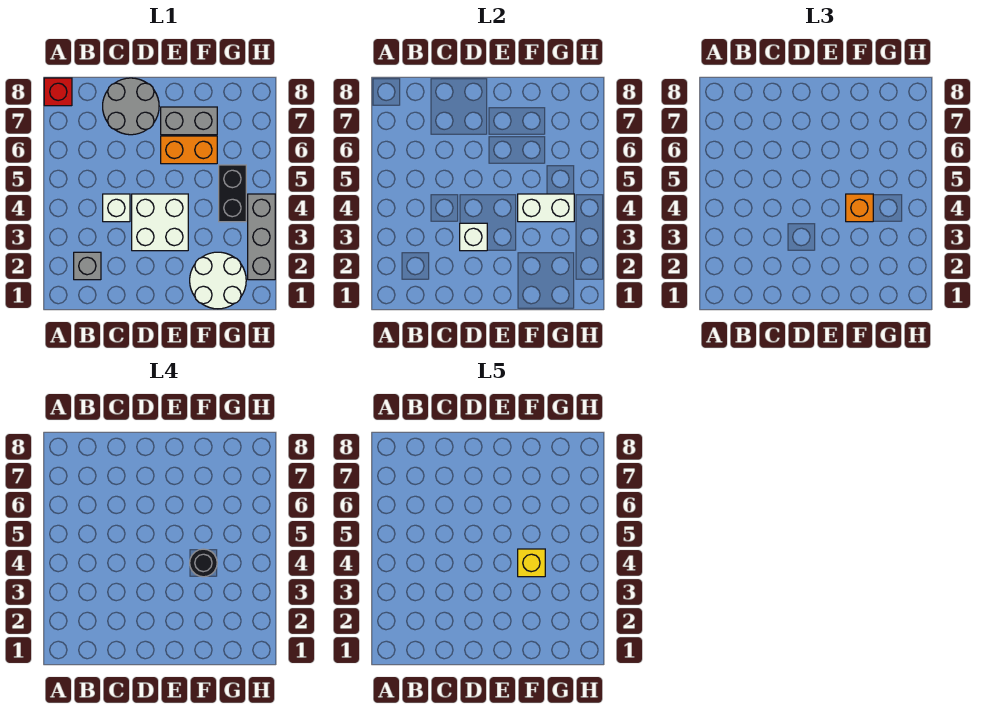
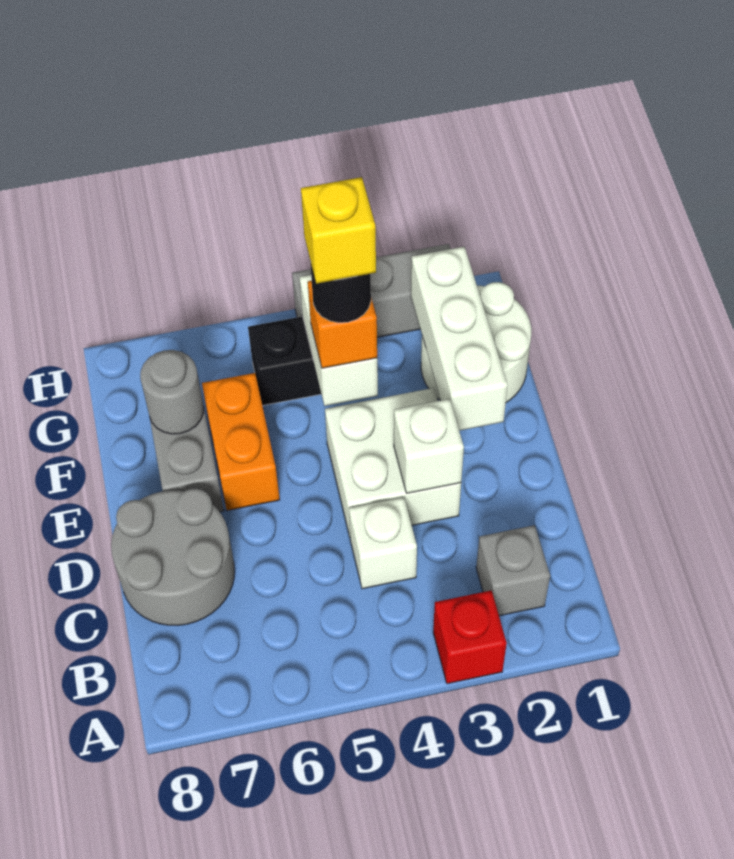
red 1x1 brick [44,78,72,106] -> red 1x1 brick moved to [433,590,507,684]
none -> white 1x3 brick [411,247,508,431]
none -> grey 1x1 round brick [140,350,204,434]

